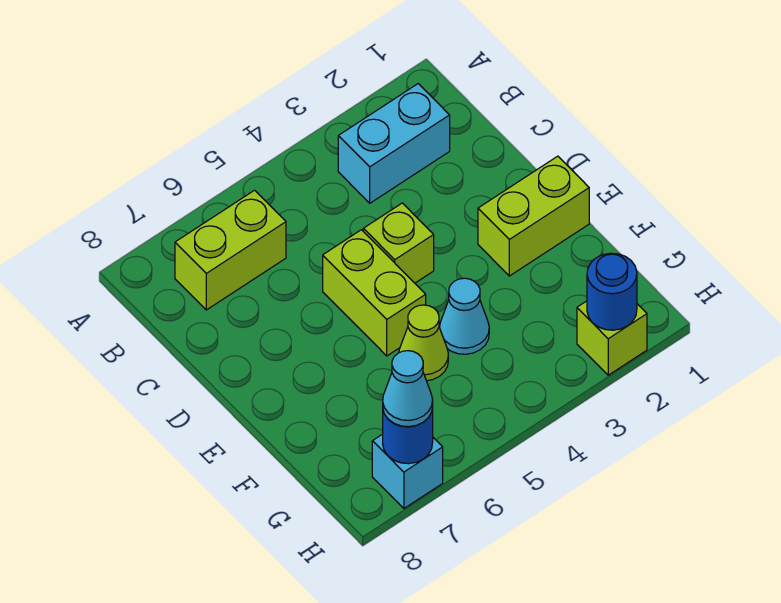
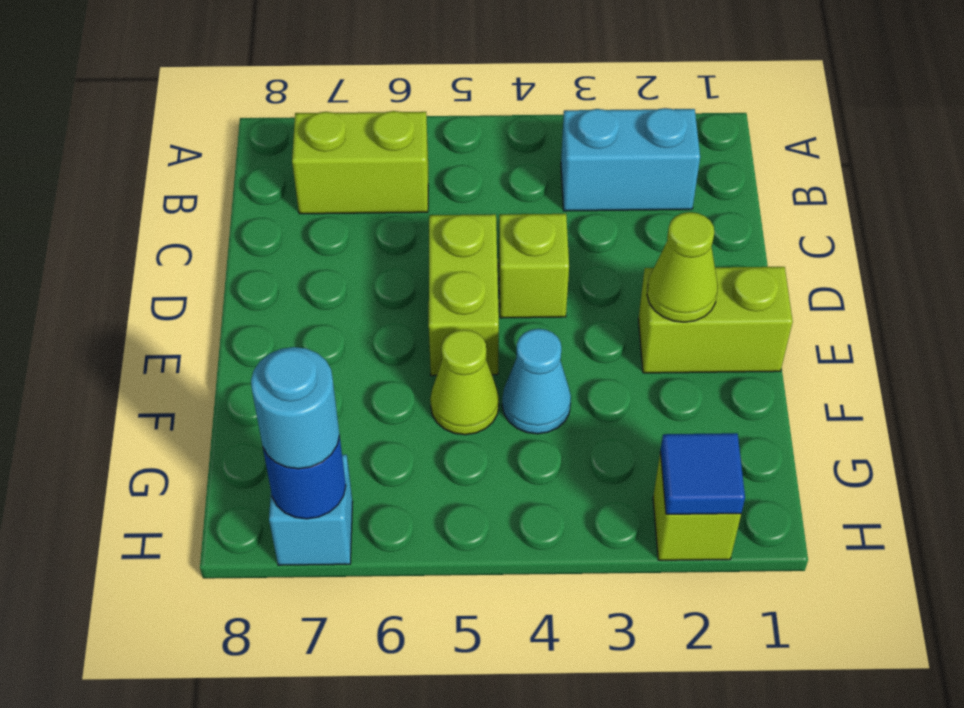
none -> lime 1x1 cone [647,212,718,322]
blue 1x1 round brick [587,253,637,330] -> blue 1x1 tile [661,433,745,514]
cyan 1x1 cone [383,351,433,427] -> cyan 1x1 round brick [251,347,340,469]

